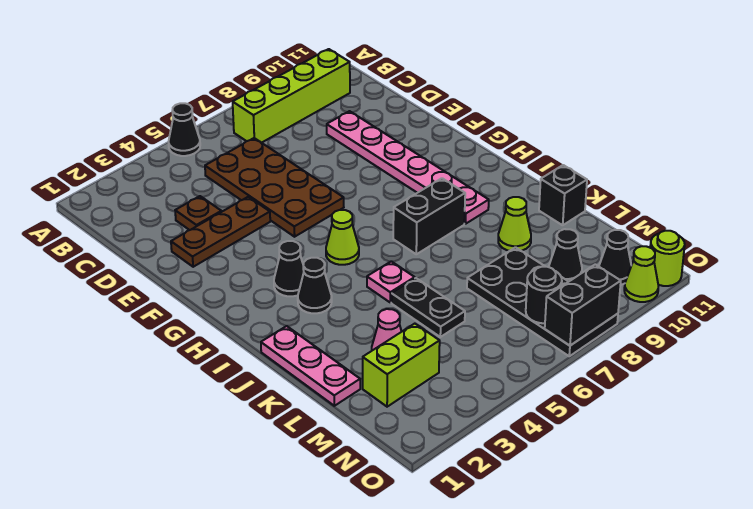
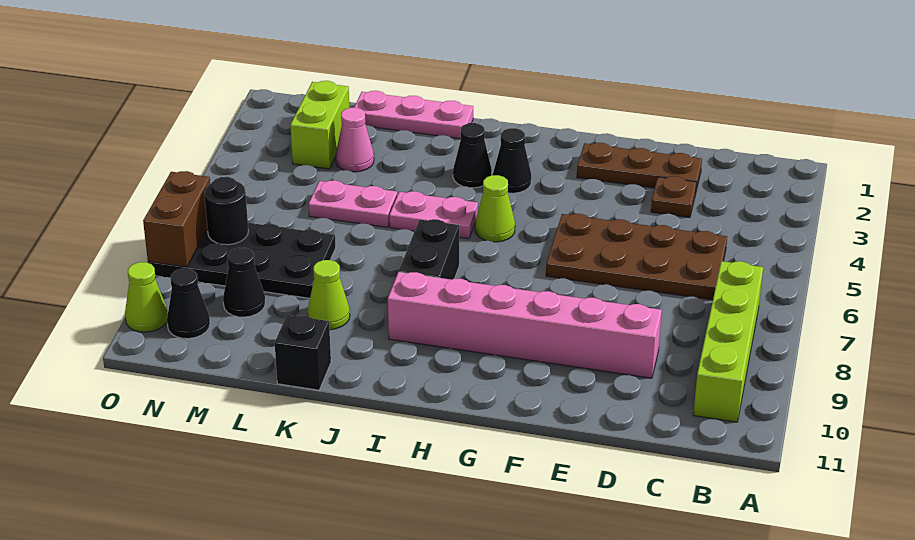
black 1x1 cone [169,103,200,156] -> none
pink 1x6 plate [327,111,489,224] -> pink 1x6 brick [388,272,662,378]
brown 1x3 plate [171,197,270,267] -> brown 1x3 plate turned to [577,143,702,191]
pink 1x1 plate [367,261,415,302] -> pink 1x2 plate [389,191,478,239]
black 1x2 plate [391,278,465,337] -> pink 1x2 plate [309,180,397,227]
black 1x2 brick [545,265,621,346] -> brown 1x2 brick [143,171,210,267]
lime 1x1 round brick [650,231,685,286] -> none

